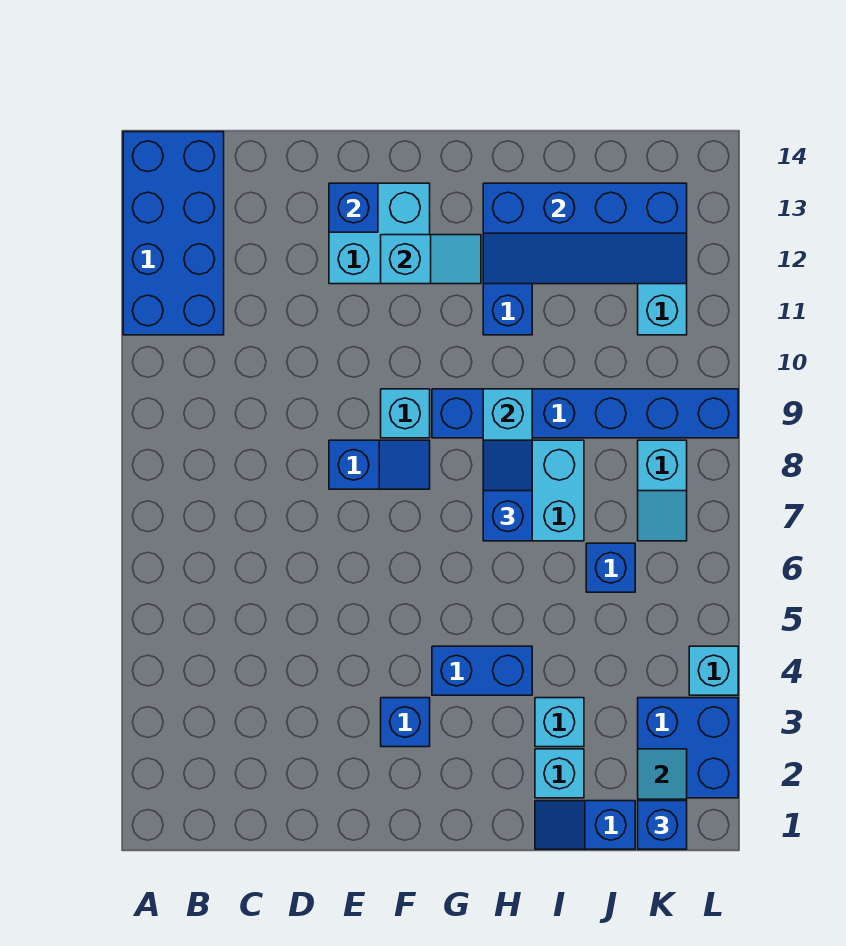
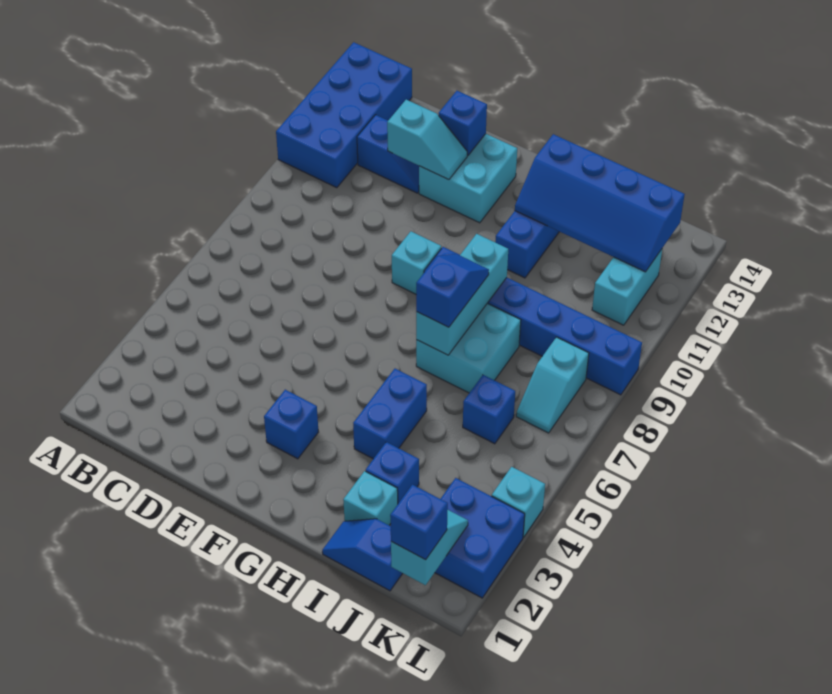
blue 1x2 slope [329,440,430,489] -> blue 1x2 slope moved to [357,115,419,193]
cyan 1x2 slope [381,235,481,284] -> cyan 1x2 slope moved to [387,100,467,180]
blue 1x2 brick [432,646,532,695] -> blue 1x2 brick turned to [353,369,427,459]
cyan 1x1 brick [535,698,584,747] -> blue 1x1 brick [366,442,419,503]

